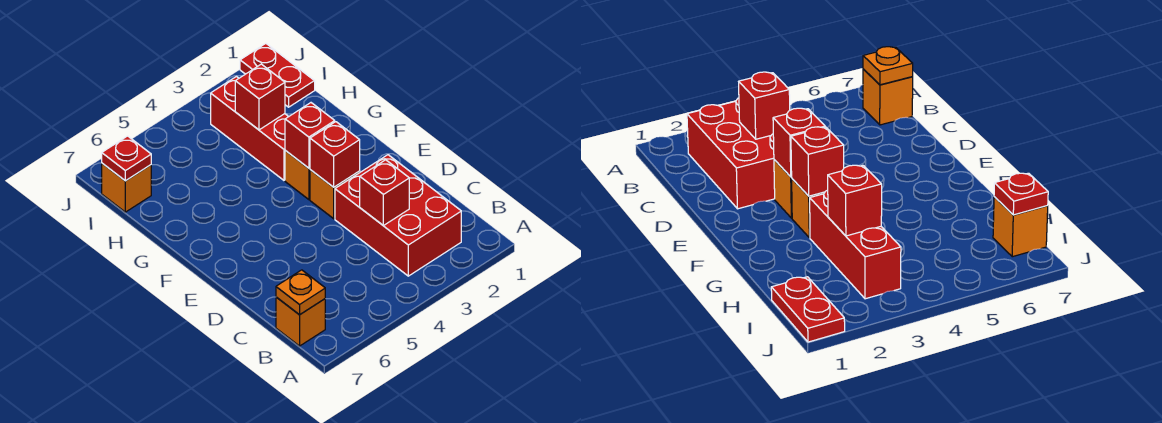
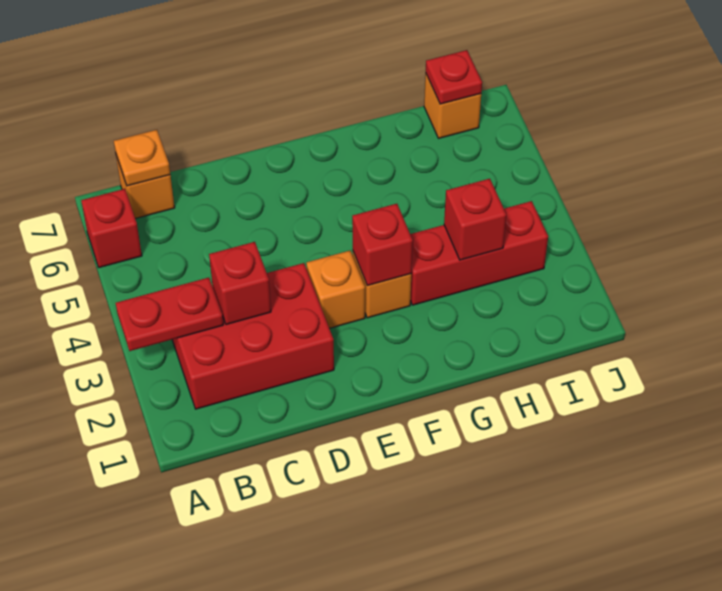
red 1x1 brick [310,122,360,187] -> red 1x1 brick moved to [81,189,142,268]
red 1x2 plate [240,44,315,107] -> red 1x2 plate moved to [116,278,223,351]

